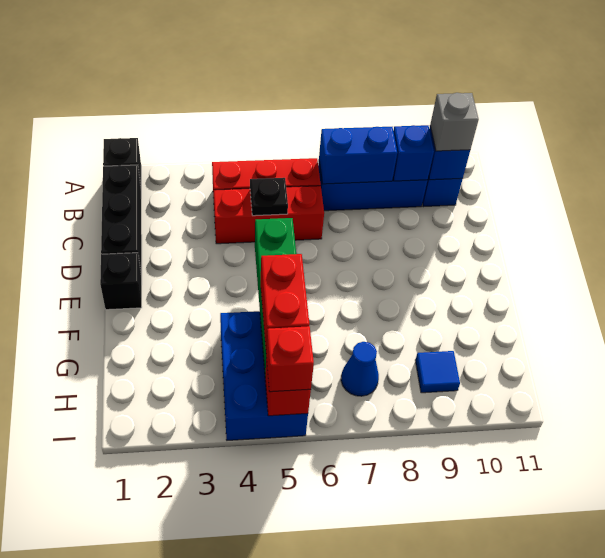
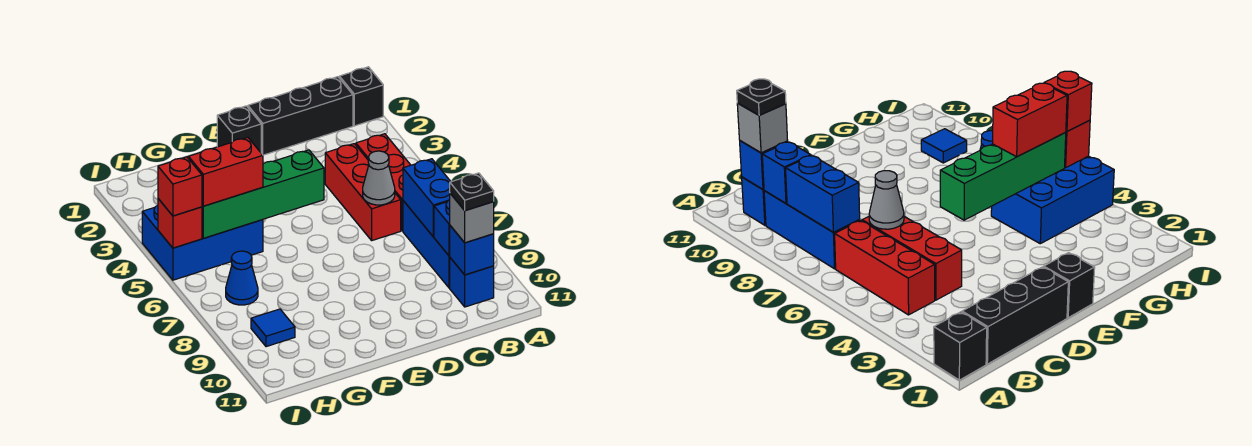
black 1x1 plate [250,178,288,216] -> black 1x1 plate moved to [450,173,494,211]
none -> grey 1x1 cone [363,151,395,205]

